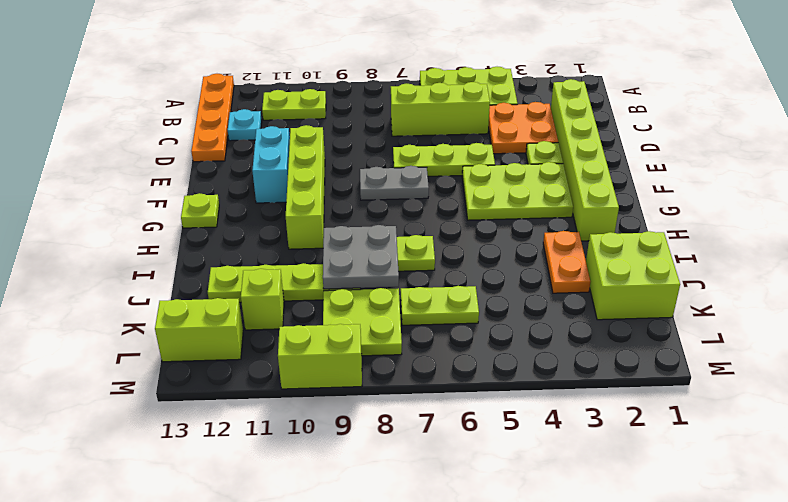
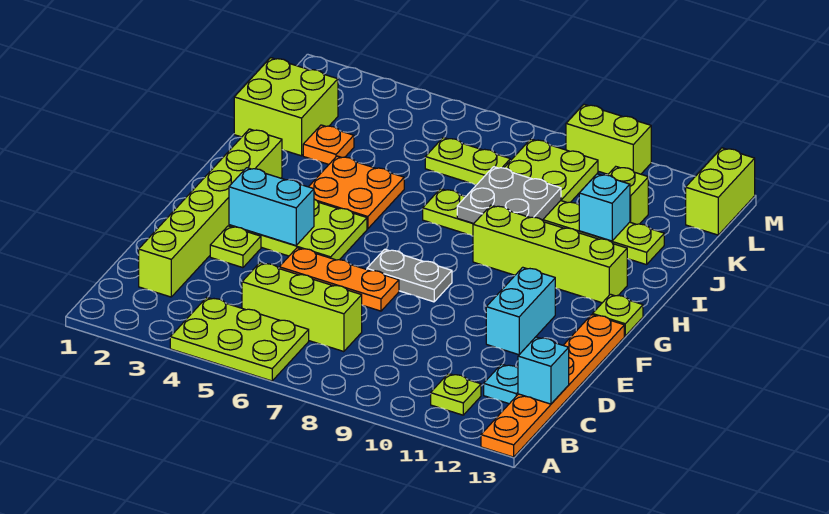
orange 1x4 plate [191,74,234,162] -> orange 1x6 plate [481,315,624,457]
lime 1x2 plate [262,89,326,120] -> lime 1x1 plate [431,374,481,415]
orange 2x2 plate [488,102,558,154] -> orange 2x2 plate moved to [309,156,404,229]
none -> cyan 1x1 brick [518,337,569,404]
lime 1x3 plate [393,143,495,176] -> orange 1x3 plate [279,248,399,311]
lime 1x4 brick [286,125,325,249] -> lime 1x4 brick turned to [473,205,627,303]
none -> cyan 1x2 brick [229,168,314,245]
orange 1x2 plate [543,231,590,293] -> orange 1x1 plate [303,125,354,164]
none -> cyan 1x1 brick [579,174,630,241]
lime 1x2 brick [155,298,243,362] -> lime 1x2 brick turned to [686,148,755,235]

